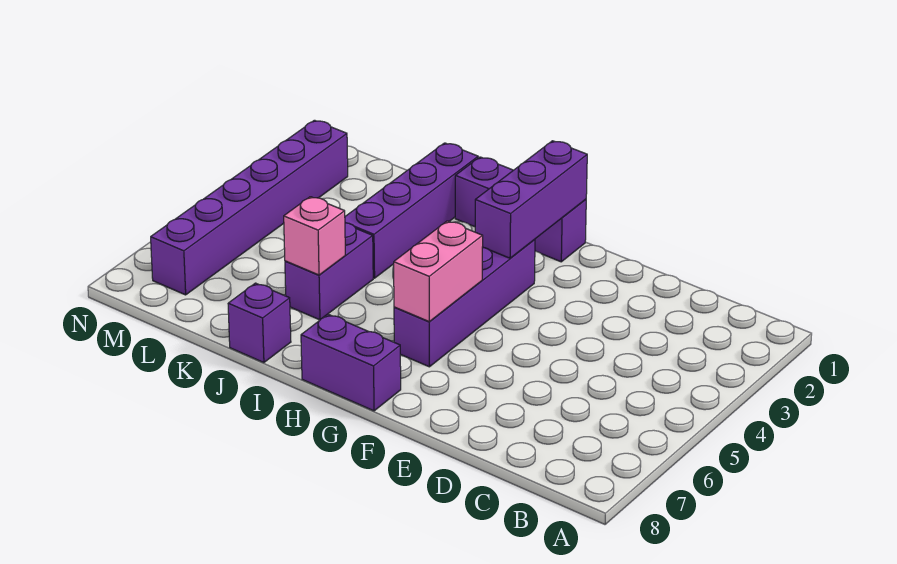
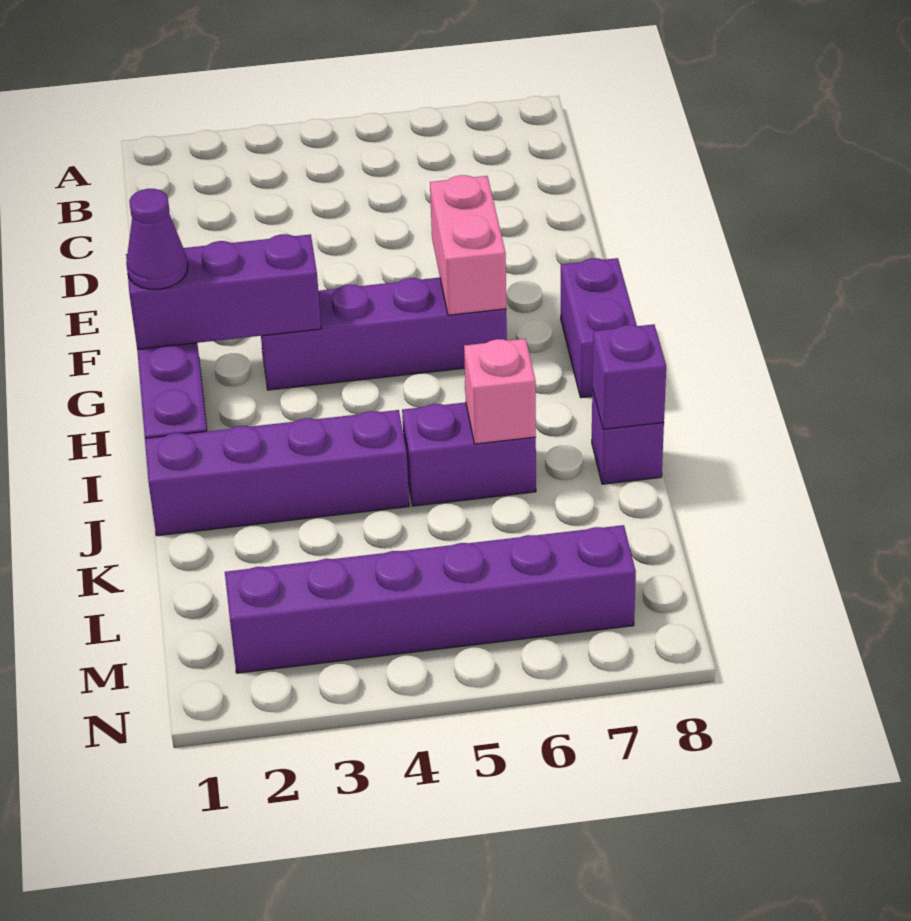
none -> purple 1x1 cone [126,189,188,289]
pink 1x2 brick [394,221,483,321] -> pink 1x2 brick turned to [430,175,506,315]
none -> purple 1x1 brick [592,324,666,429]

